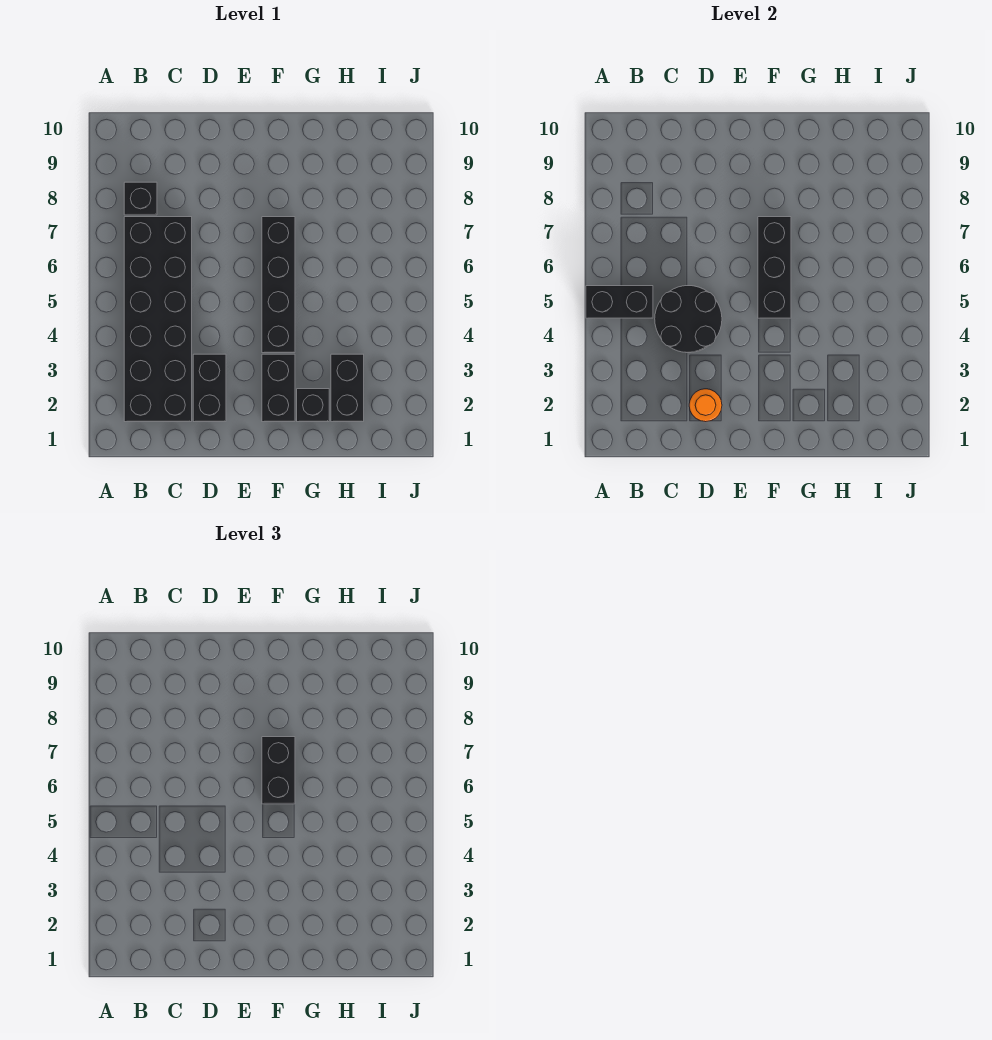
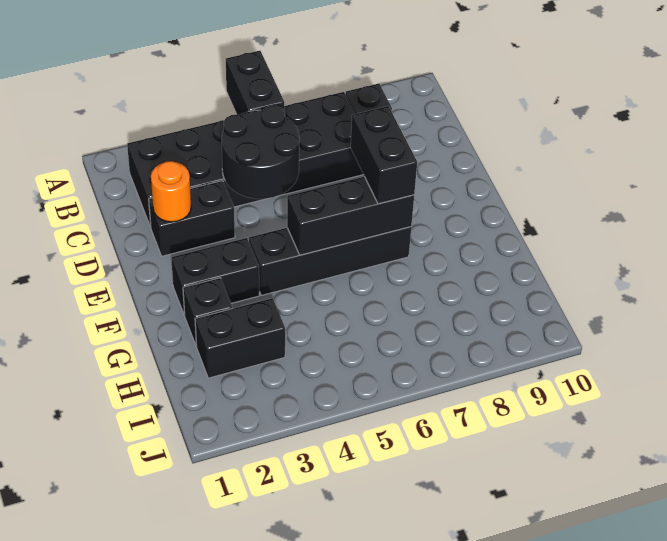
black 1x2 brick [262,737,295,804] -> black 1x2 brick turned to [351,106,417,204]

